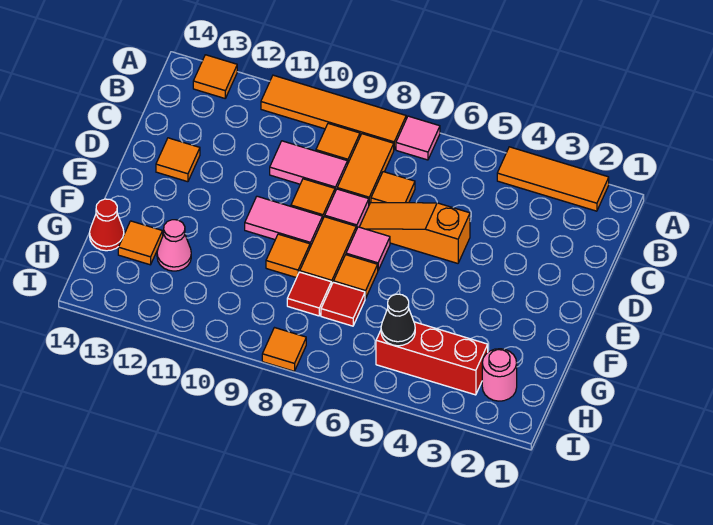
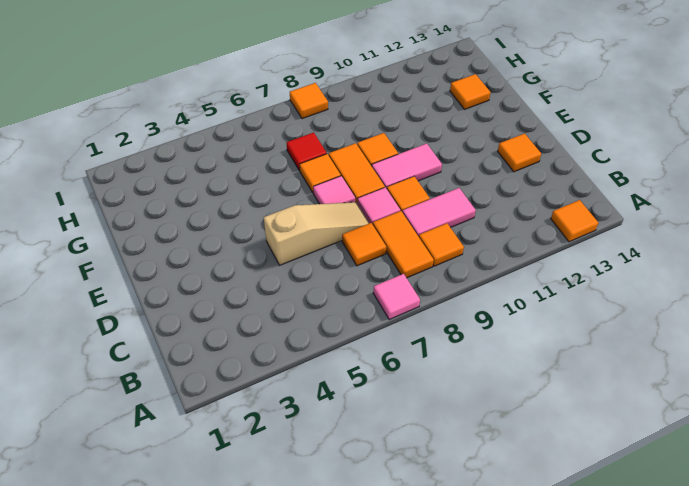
orange 1x3 tile [497,147,609,211] -> none
orange 1x4 tile [261,75,406,149] -> none
orange 1x3 slope [360,203,470,263] -> tan 1x3 slope [264,202,369,265]
red 1x1 tile [287,272,331,316] -> none
pink 1x1 cone [157,220,191,271] -> none
red 1x1 cone [90,199,124,251] -> none
pink 1x1 round brick [482,349,517,401] -> none
red 1x3 brick [376,322,488,395] -> none
black 1x1 cone [381,294,415,346] -> none

